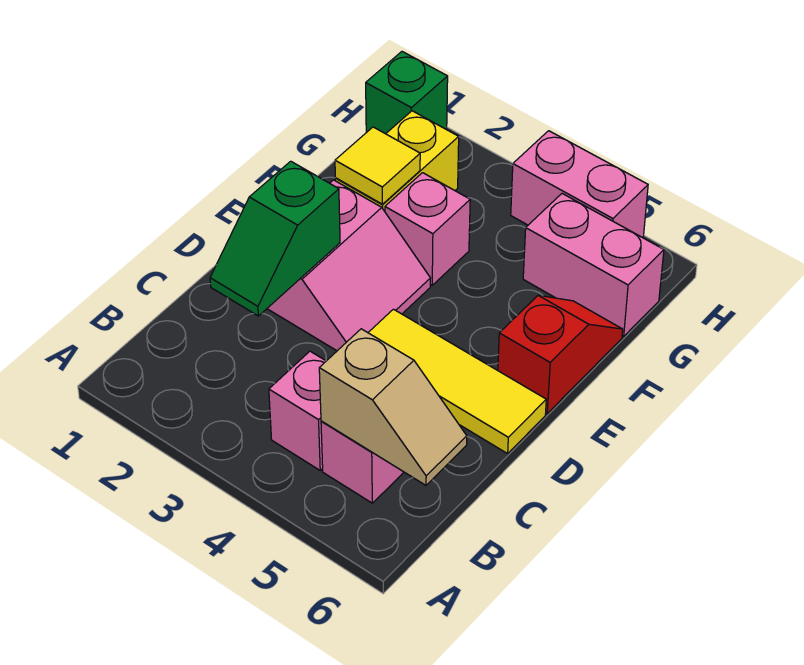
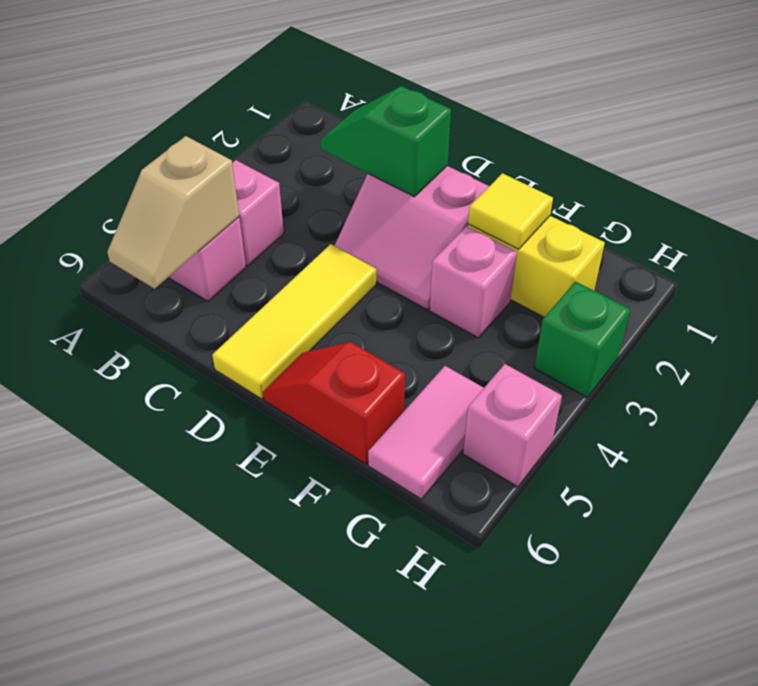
red 1x2 slope [498,295,623,413] -> red 1x2 slope turned to [263,342,405,464]
pink 1x2 brick [523,194,664,336] -> pink 1x2 tile [368,366,484,499]
green 1x1 brick [366,52,448,134] -> green 1x1 brick moved to [534,281,630,397]
pink 1x2 brick [511,131,648,237] -> pink 1x1 brick [463,364,562,487]

